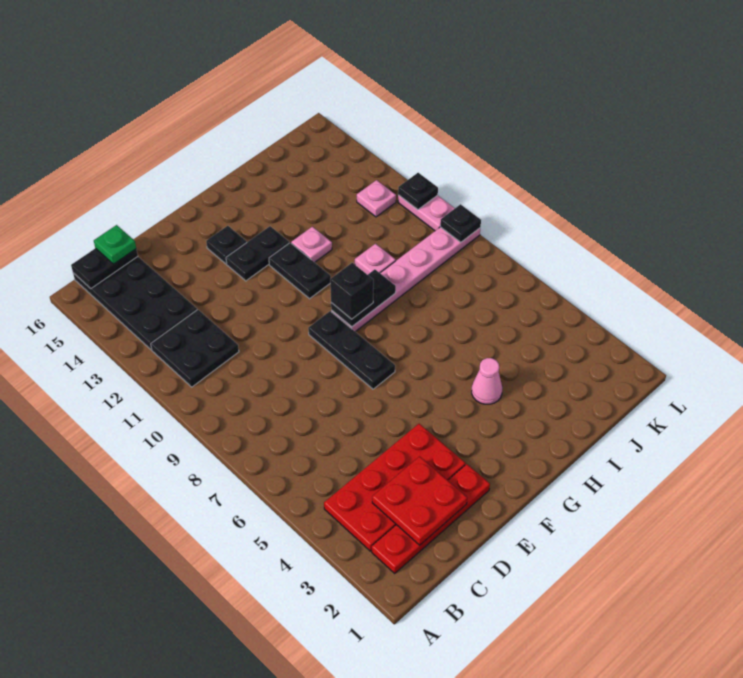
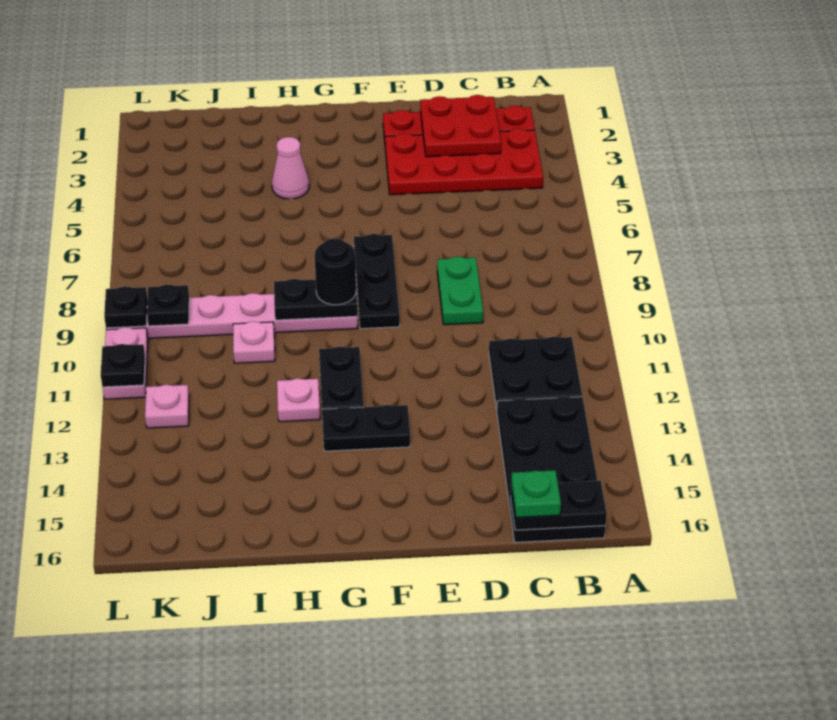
none -> green 1x2 plate [437,257,483,325]
black 1x1 plate [206,226,247,264] -> black 1x1 plate moved to [147,284,189,326]
black 1x1 brick [330,263,373,319] -> black 1x1 round brick [315,238,356,305]

